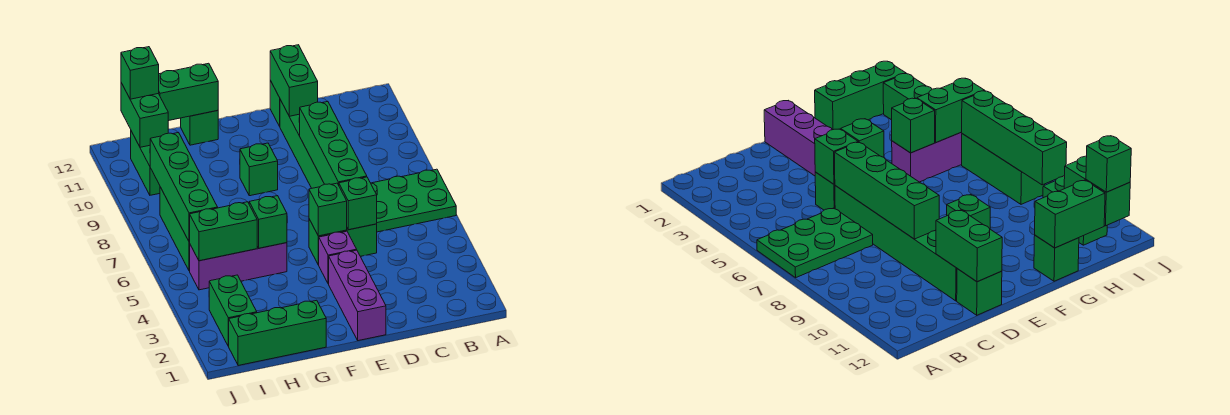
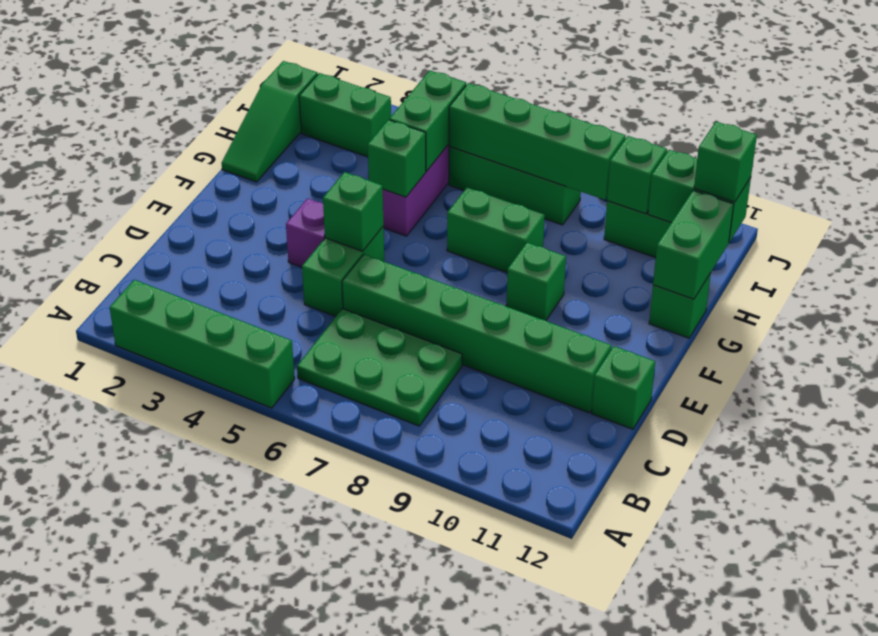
green 2x3 plate [371,169,456,232] -> green 2x3 plate turned to [297,309,462,426]
green 1x1 brick [339,177,377,230] -> green 1x1 brick moved to [607,136,667,214]
green 1x4 brick [300,101,367,185] -> green 1x4 brick moved to [110,280,295,408]
green 1x2 brick [270,45,318,116] -> green 1x2 brick moved to [447,187,545,273]
purple 1x3 brick [329,250,386,341] -> none
green 1x3 brick [228,300,326,366] -> green 1x3 slope [222,61,318,182]

